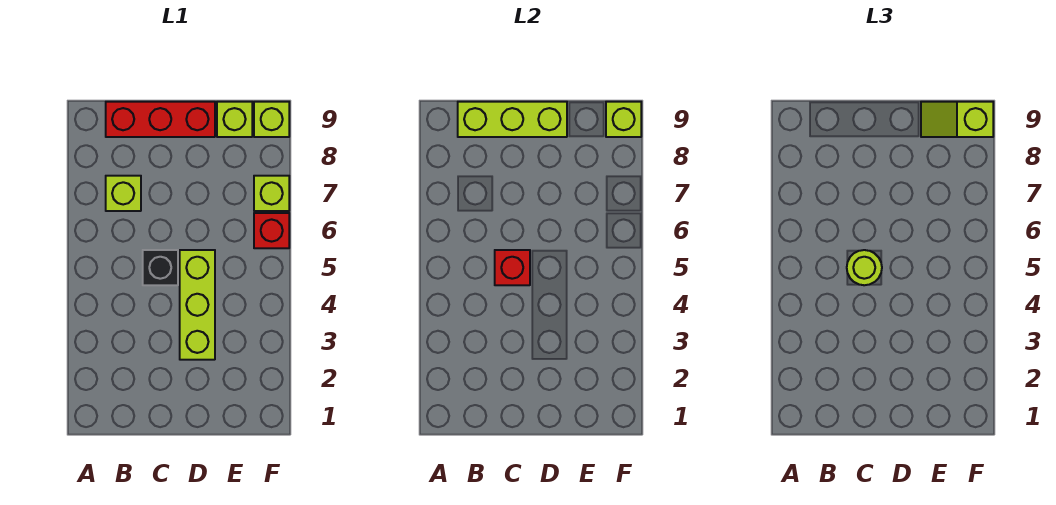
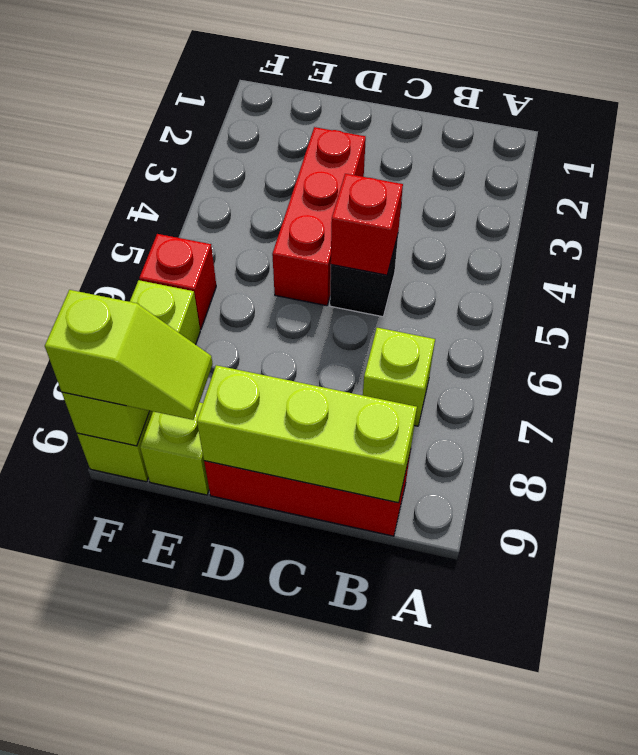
lime 1x1 round brick [847,250,882,285] -> none
lime 1x3 brick [180,250,215,360] -> red 1x3 brick [272,127,366,306]

